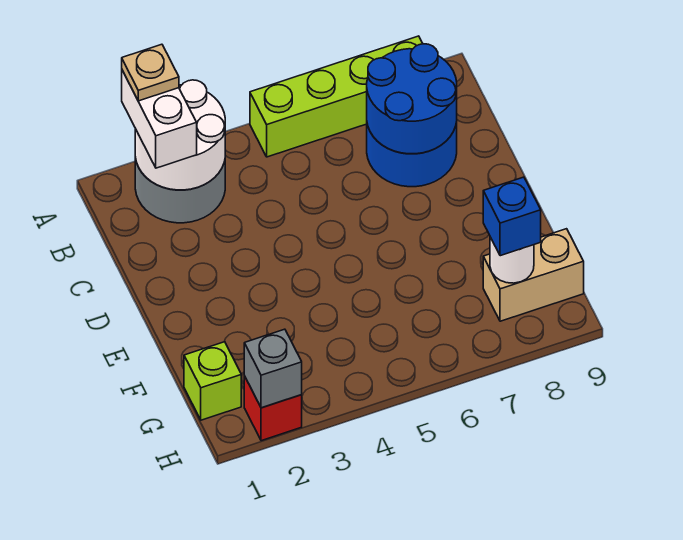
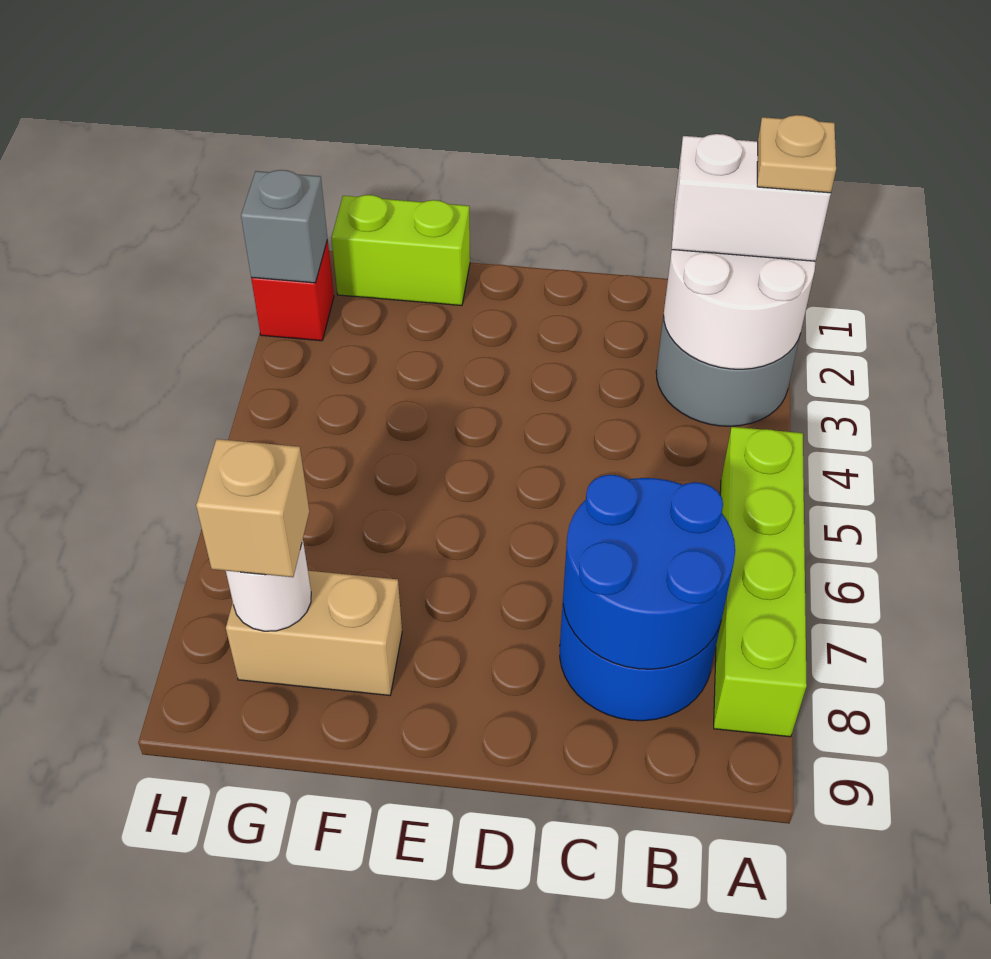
lime 1x1 brick [184,342,241,420] -> lime 1x2 brick [332,195,470,306]
tan 1x2 brick [483,229,584,321] -> tan 1x2 brick turned to [226,571,402,695]
blue 1x1 brick [483,177,541,256] -> tan 1x1 brick [196,439,309,577]

